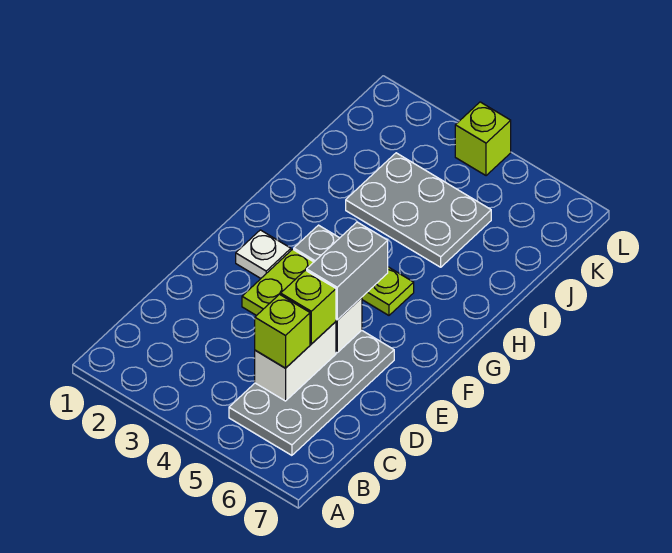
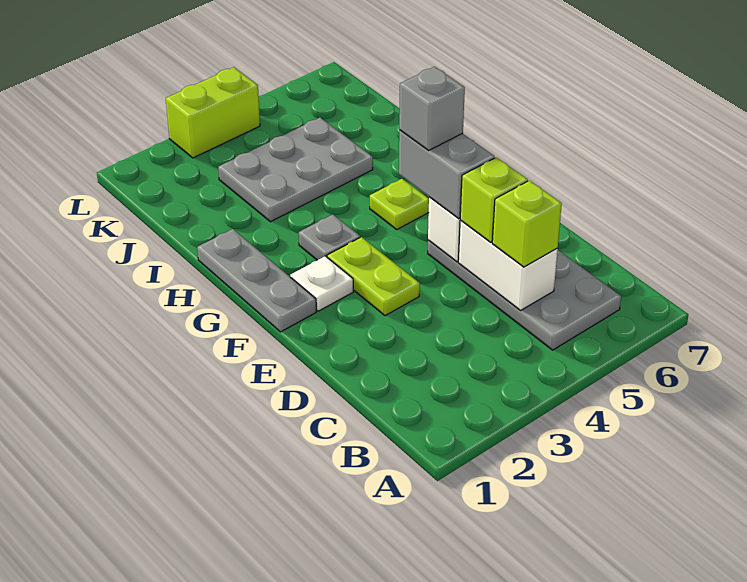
none -> grey 1x3 plate [197,229,316,332]
none -> grey 1x1 brick [399,67,465,151]
lime 1x1 brick [455,102,511,176] -> lime 1x2 brick [166,67,260,158]

